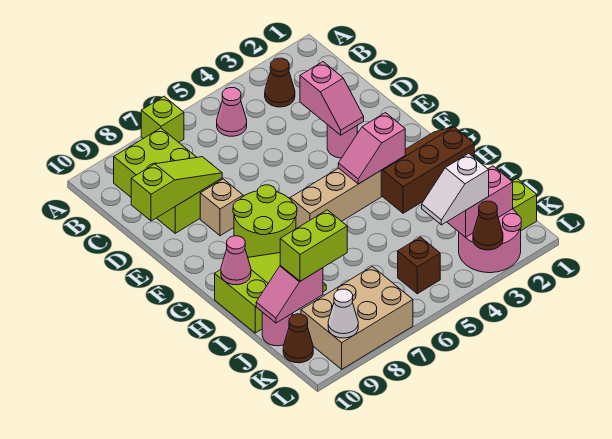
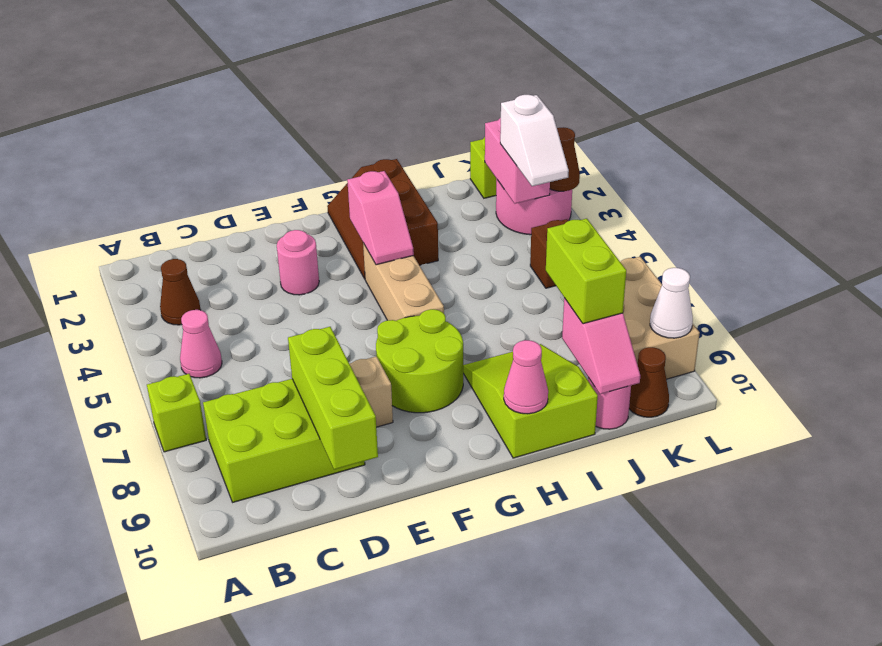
pink 1x2 slope [300,62,364,135] -> none
lime 1x3 slope [131,157,222,221] -> lime 1x3 brick [288,327,378,470]

